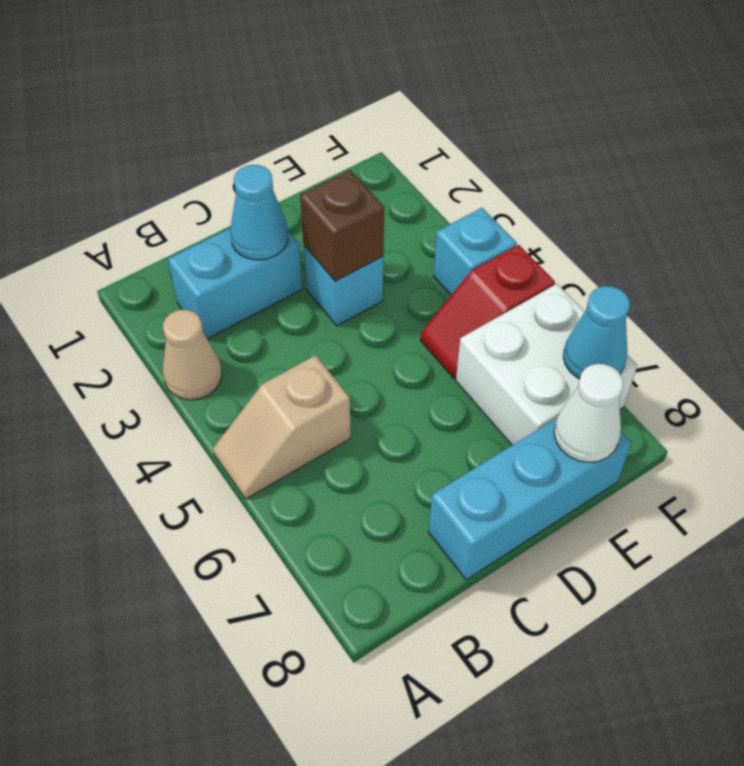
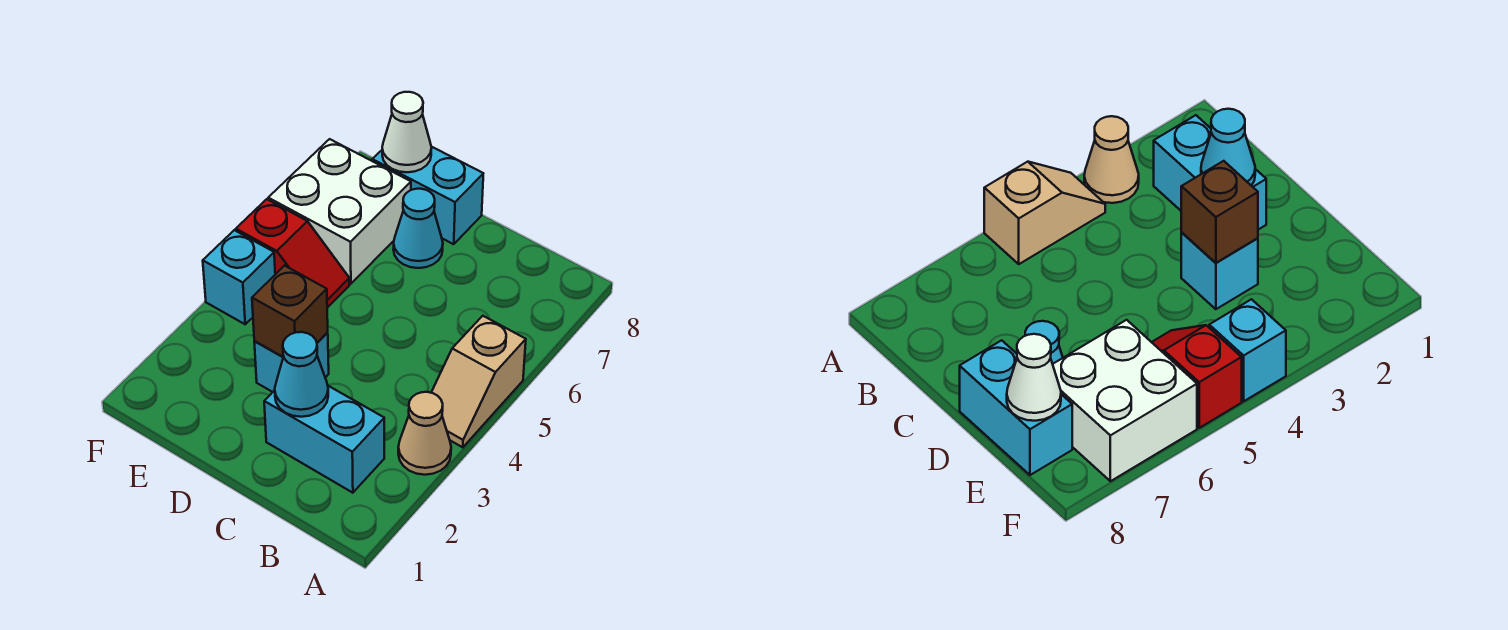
tan 1x2 slope [213,355,351,499] -> tan 1x2 slope turned to [431,316,526,447]
cyan 1x3 brick [428,418,632,580] -> cyan 1x2 brick [372,147,483,244]
cyan 1x1 cone [563,286,630,379] -> cyan 1x1 cone moved to [393,189,443,268]

